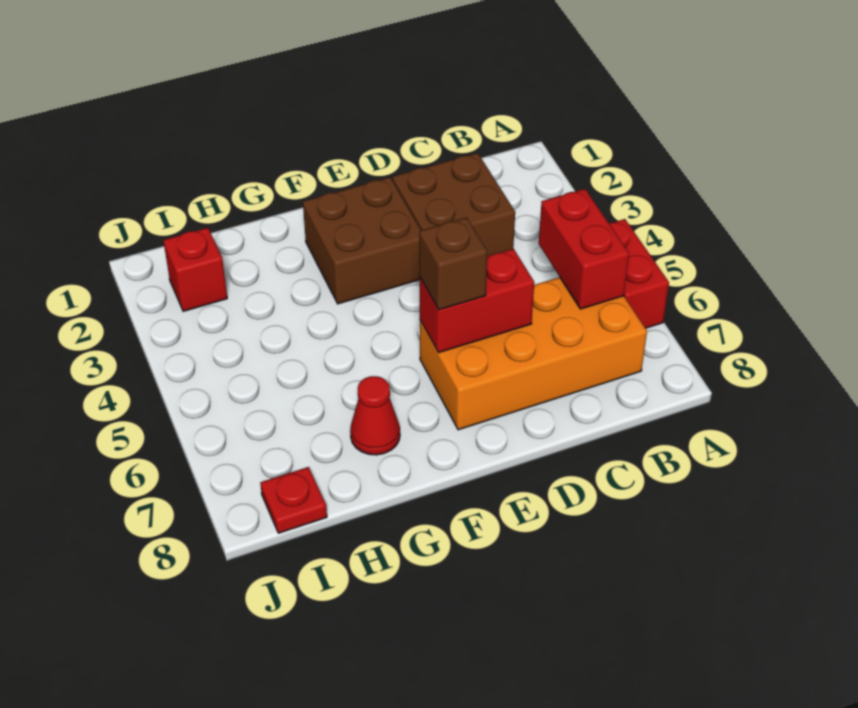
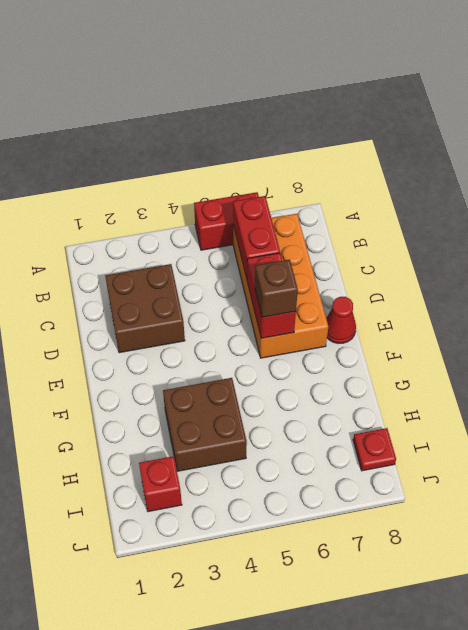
red 1x2 brick [539,189,629,309] -> red 1x2 brick turned to [233,196,280,278]
brown 2x2 brick [303,177,421,304] -> brown 2x2 brick moved to [163,378,247,471]
red 1x1 cone [350,376,400,455] -> red 1x1 cone moved to [326,297,356,344]

